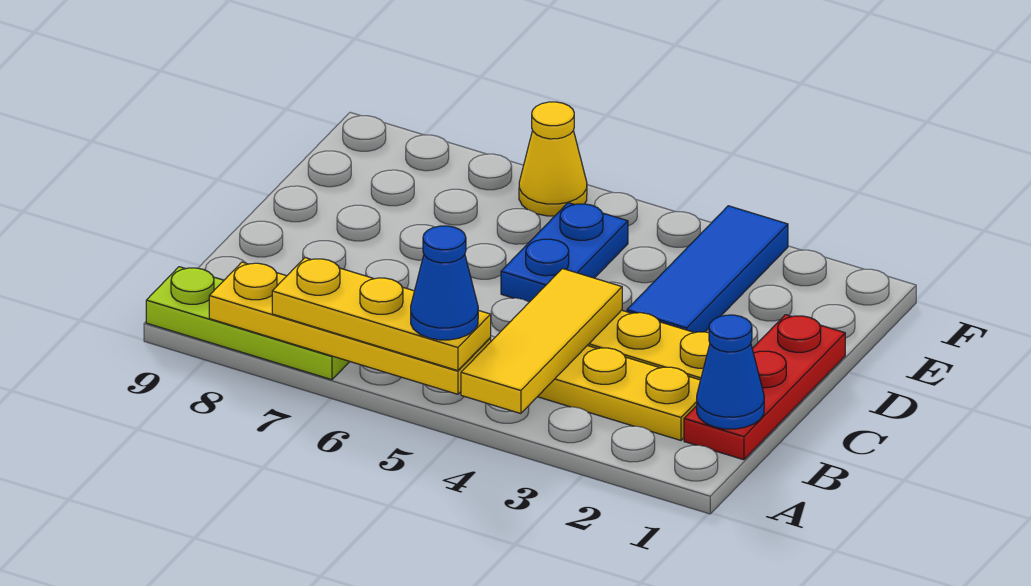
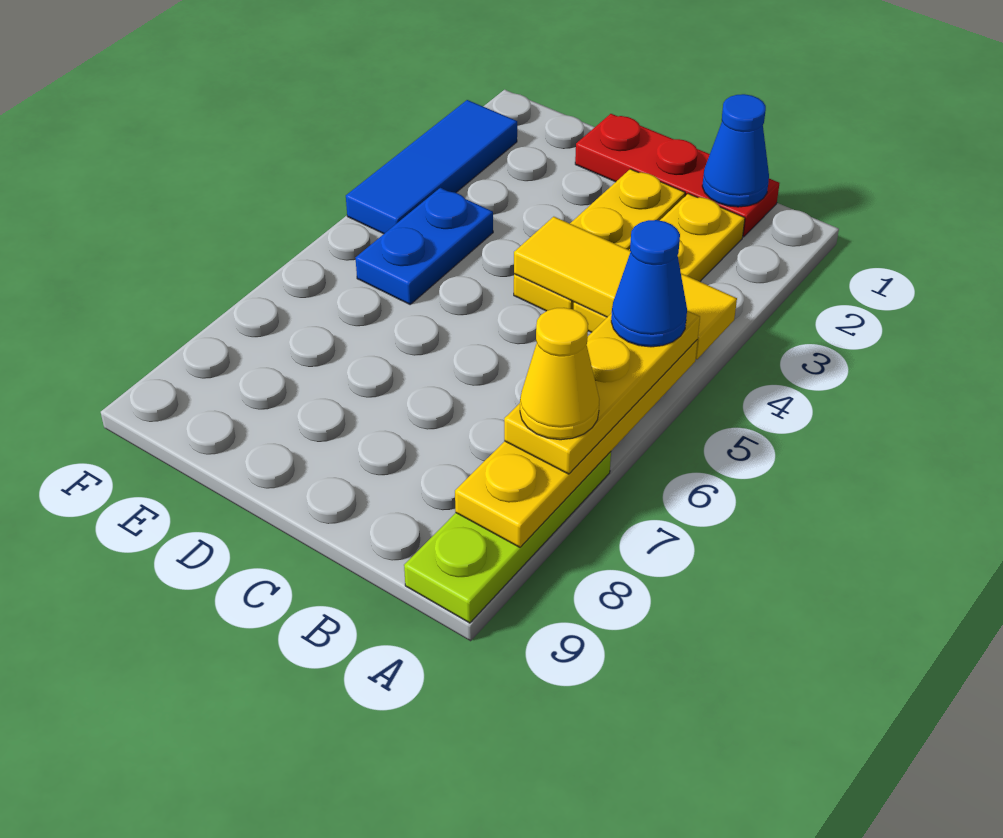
blue 1x3 tile [627,206,788,333] -> blue 1x3 tile turned to [346,100,517,234]
blue 1x2 plate [501,203,628,302] -> blue 1x2 plate turned to [356,188,493,304]
yellow 1x1 cone [519,102,587,216] -> yellow 1x1 cone moved to [520,308,599,440]

